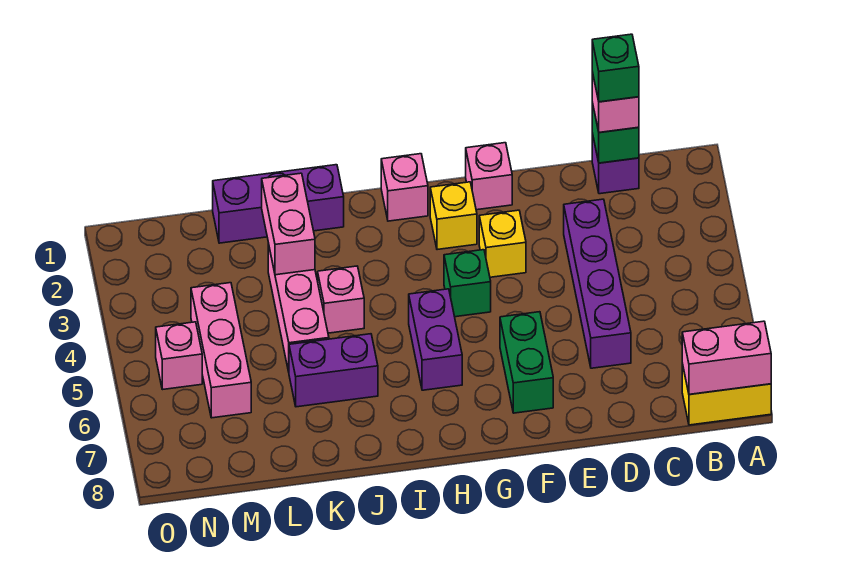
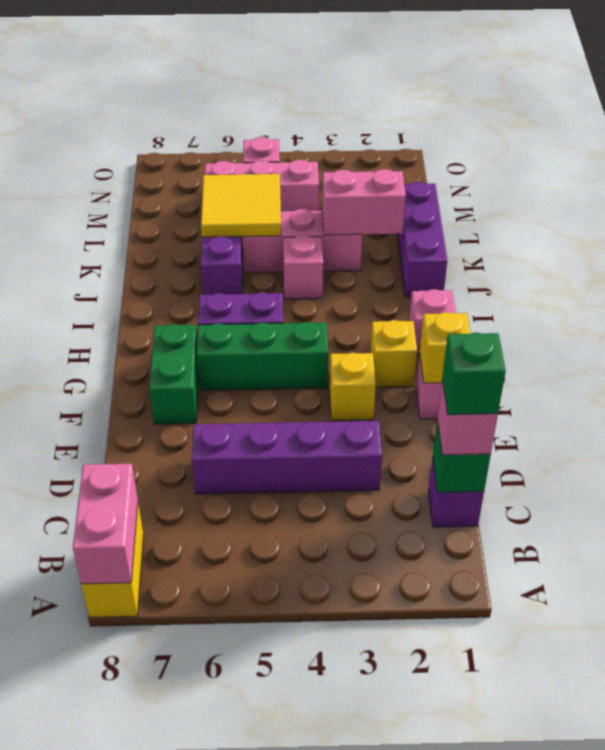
none -> yellow 1x1 brick [420,312,470,383]
green 1x2 brick [500,312,553,413] -> green 1x2 brick turned to [149,324,198,424]
green 1x1 brick [444,250,491,317] -> green 1x3 brick [197,322,328,390]
none -> yellow 2x2 tile [201,174,281,237]

